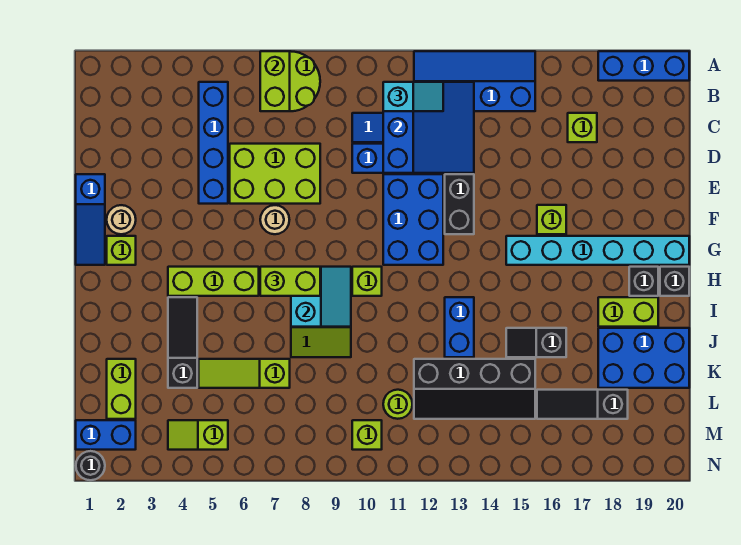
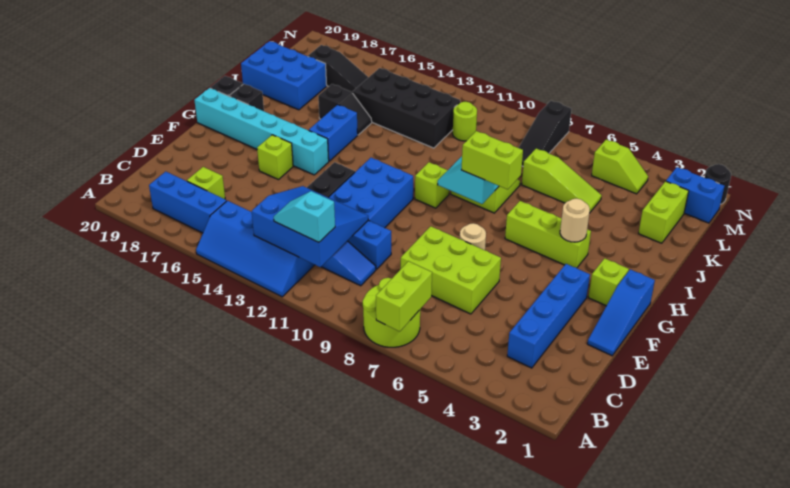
blue 1x3 brick [598,51,689,81] -> blue 1x3 brick moved to [149,171,226,233]
blue 1x4 brick [199,82,228,204] -> blue 1x4 brick moved to [507,264,590,368]
blue 3x3 slope [383,82,474,173] -> blue 3x3 slope turned to [252,186,368,267]
blue 1x3 slope [76,174,105,265] -> blue 1x3 slope turned to [587,269,655,356]
tan 1x1 round brick [107,205,136,234] -> tan 1x1 round brick moved to [560,198,590,242]
black 1x3 slope [168,297,197,388] -> black 1x3 slope moved to [519,101,572,166]
blue 1x2 brick [445,297,474,357] -> blue 1x2 brick moved to [309,105,358,161]
lime 1x2 brick [598,297,658,327] -> none
black 2x4 slope [414,359,535,419] -> black 2x4 brick [353,68,460,148]
lime 1x1 brick [352,420,382,450] -> none

